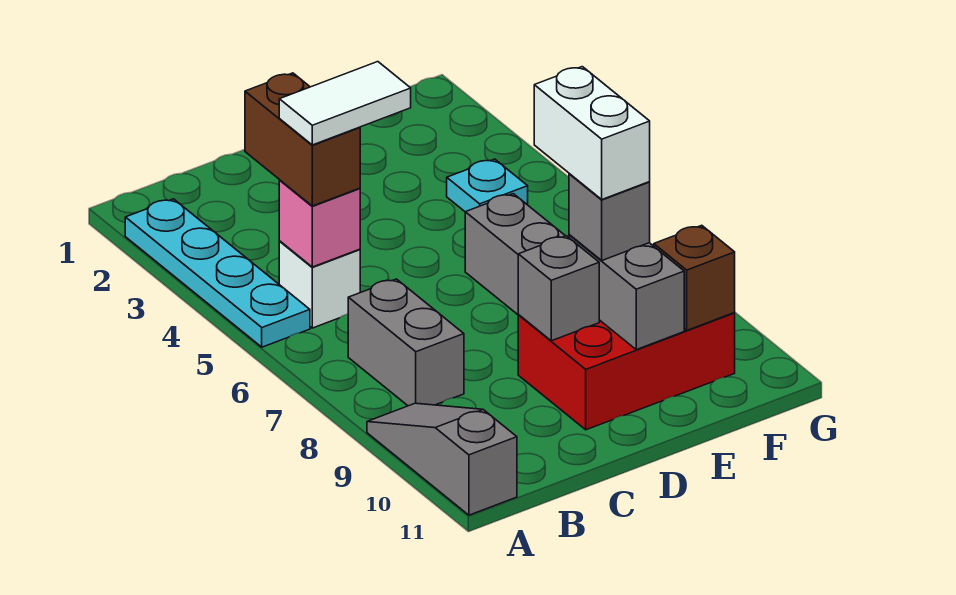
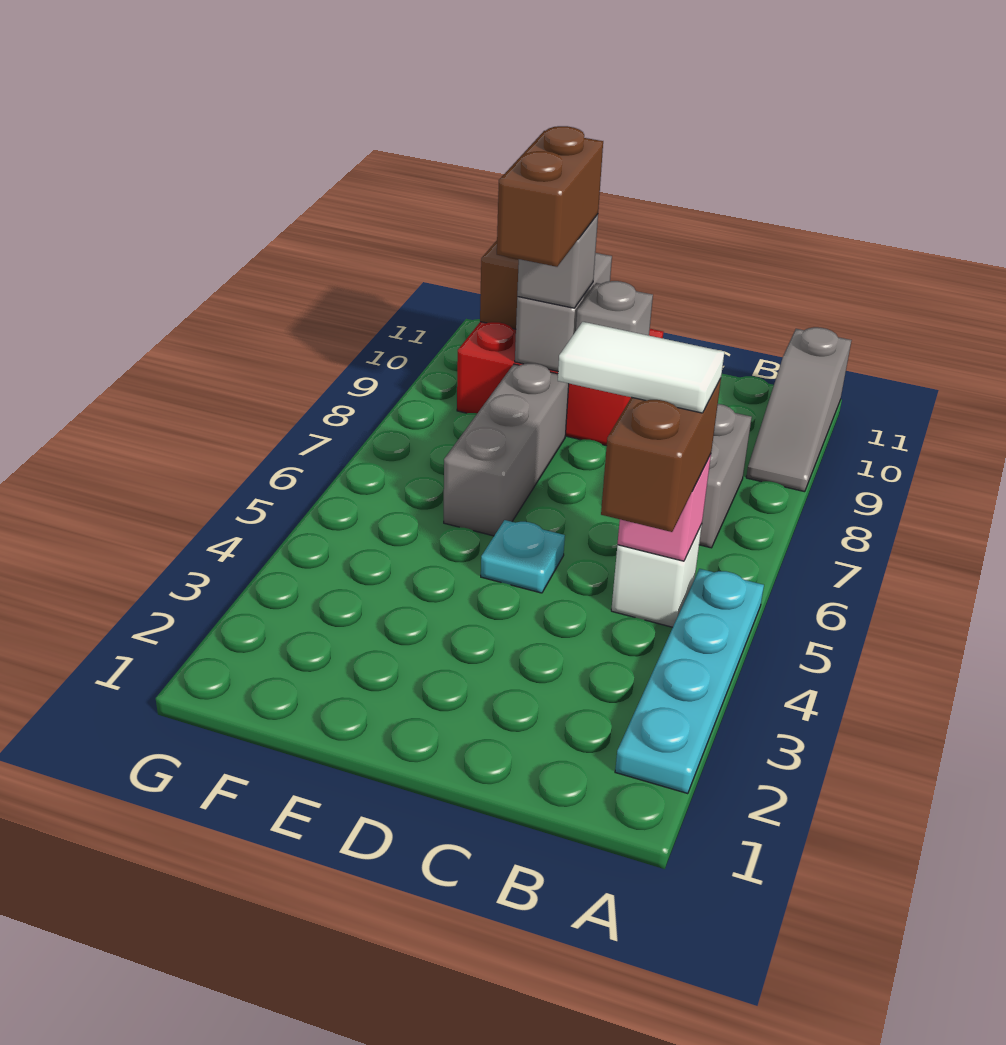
white 1x2 brick [534,67,650,199] -> brown 1x2 brick [497,126,603,267]
cyan 1x1 plate [447,159,528,212] -> cyan 1x1 plate moved to [481,520,565,593]

